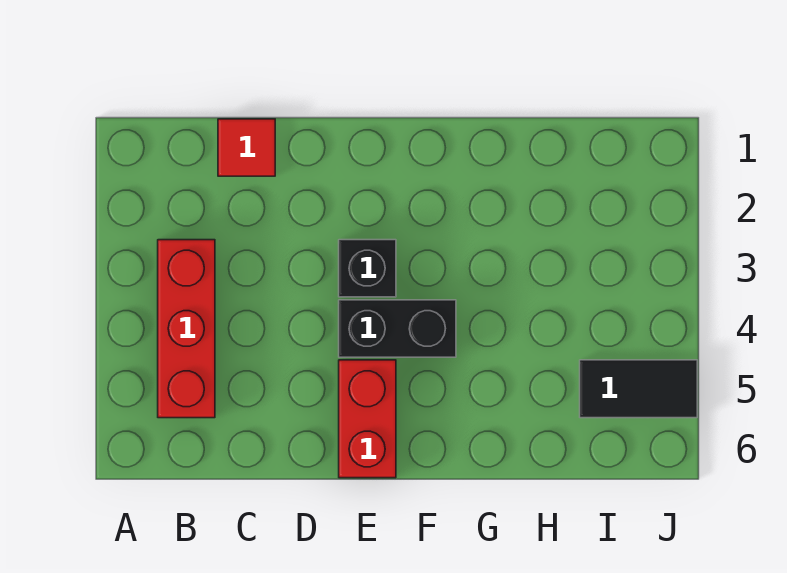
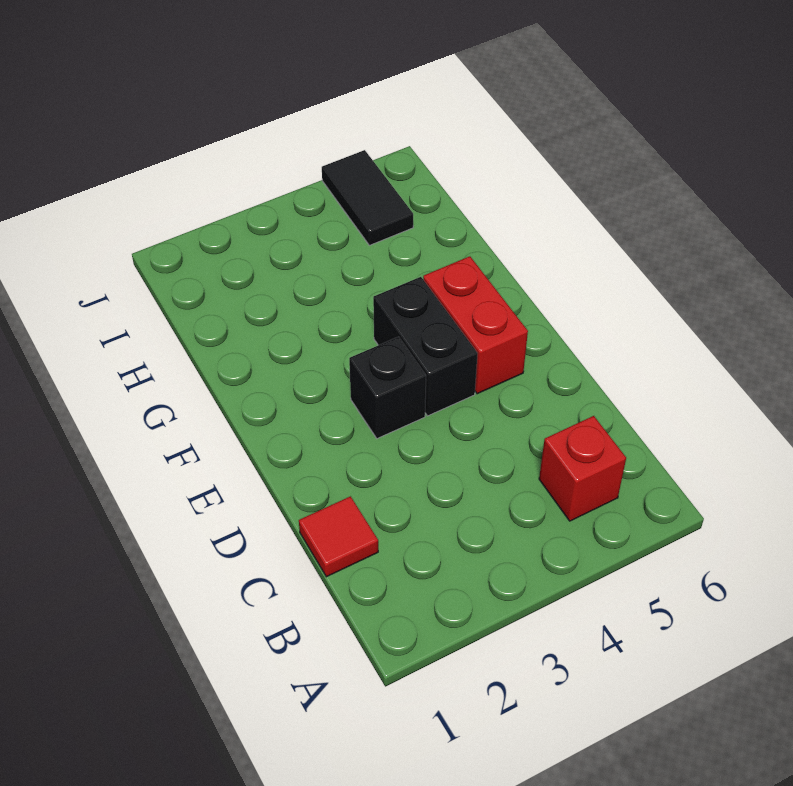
red 1x3 brick [158,240,215,418] -> red 1x1 brick [539,416,626,521]
red 1x2 brick [339,360,396,478] -> red 1x2 brick turned to [423,256,528,394]

